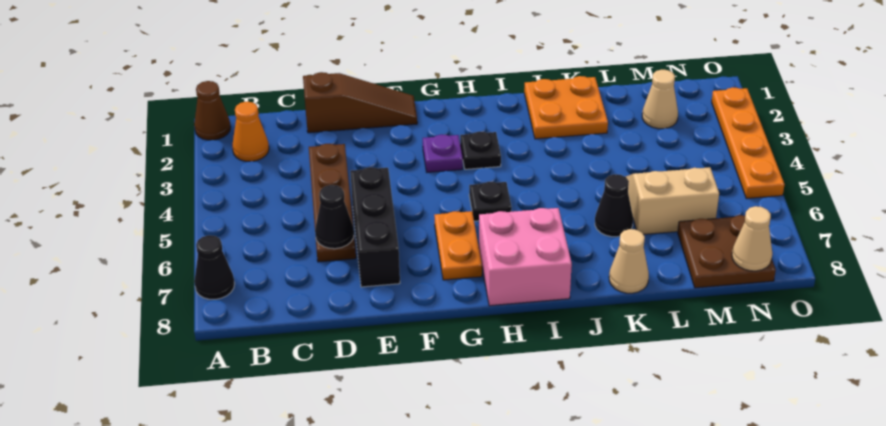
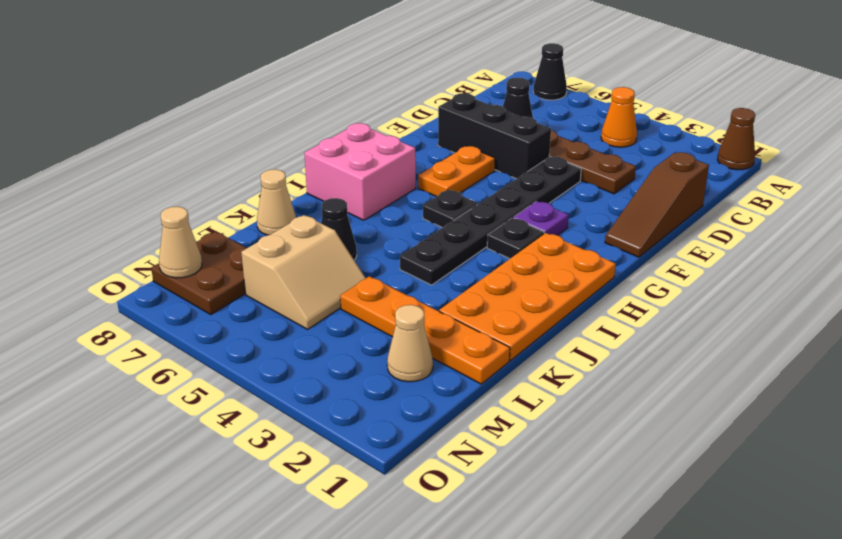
orange 1x1 cone [232,102,269,161] -> orange 1x1 cone moved to [601,87,637,147]
none -> black 1x6 plate [400,156,581,285]
orange 1x2 plate [434,211,482,280] -> orange 1x2 plate turned to [418,146,495,197]
orange 2x2 plate [524,76,608,139] -> orange 2x4 plate [439,233,616,360]
orange 1x4 plate [712,87,785,199] -> orange 1x4 plate moved to [340,276,510,384]

